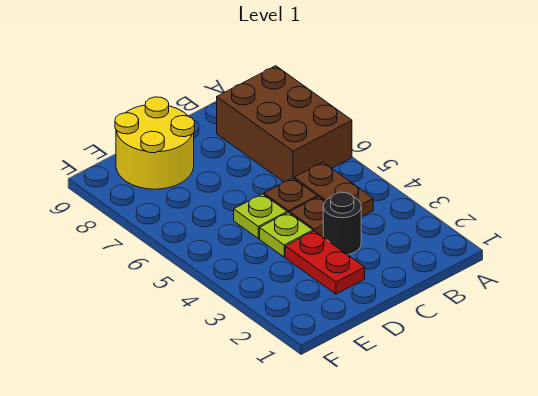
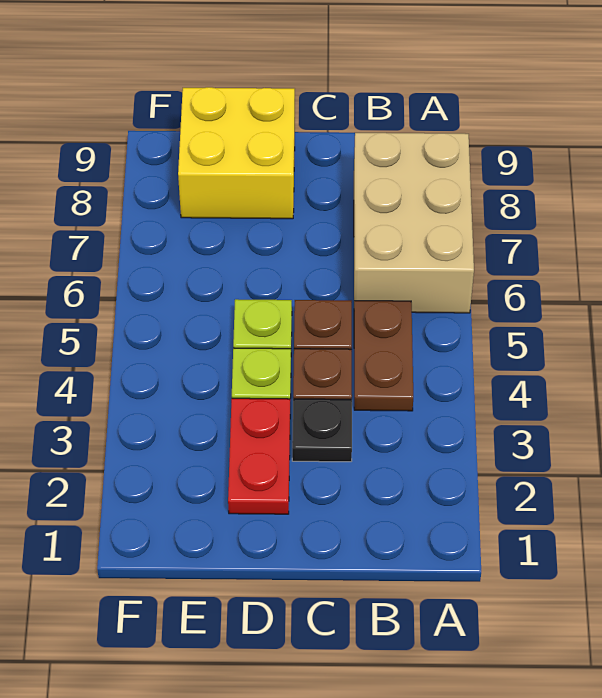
brown 2x3 brick [217,66,352,182] -> tan 2x3 brick [354,133,474,313]
black 1x1 round brick [323,192,361,255] -> black 1x1 plate [292,399,352,462]
yellow 2x2 round brick [115,97,195,189] -> yellow 2x2 brick [178,87,295,219]

